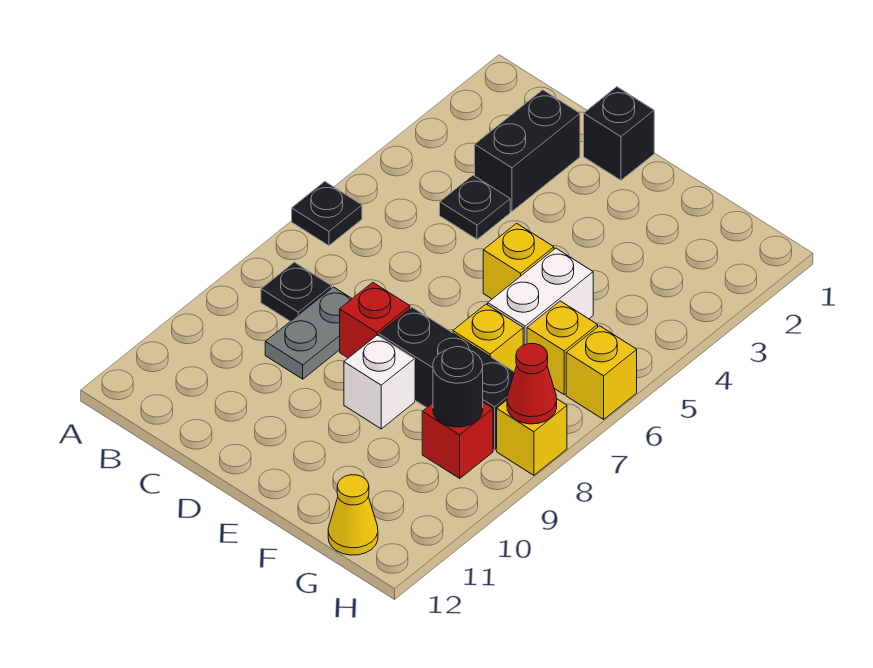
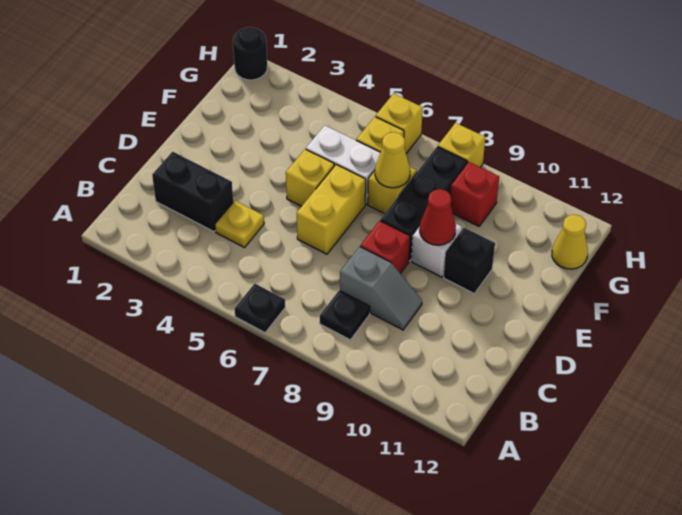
black 1x1 plate [440,175,510,239] -> yellow 1x1 plate [215,201,264,248]
grey 1x2 plate [265,287,352,379] -> grey 1x2 slope [340,247,422,330]
black 1x1 brick [584,87,654,180] -> black 1x1 brick moved to [444,228,495,294]
none -> yellow 1x2 brick [297,165,366,254]
none -> yellow 1x1 cone [375,132,410,188]
black 1x1 round brick [433,347,483,427] -> black 1x1 round brick moved to [233,27,267,80]
red 1x1 cone [507,344,557,424] -> red 1x1 cone moved to [420,189,456,245]

